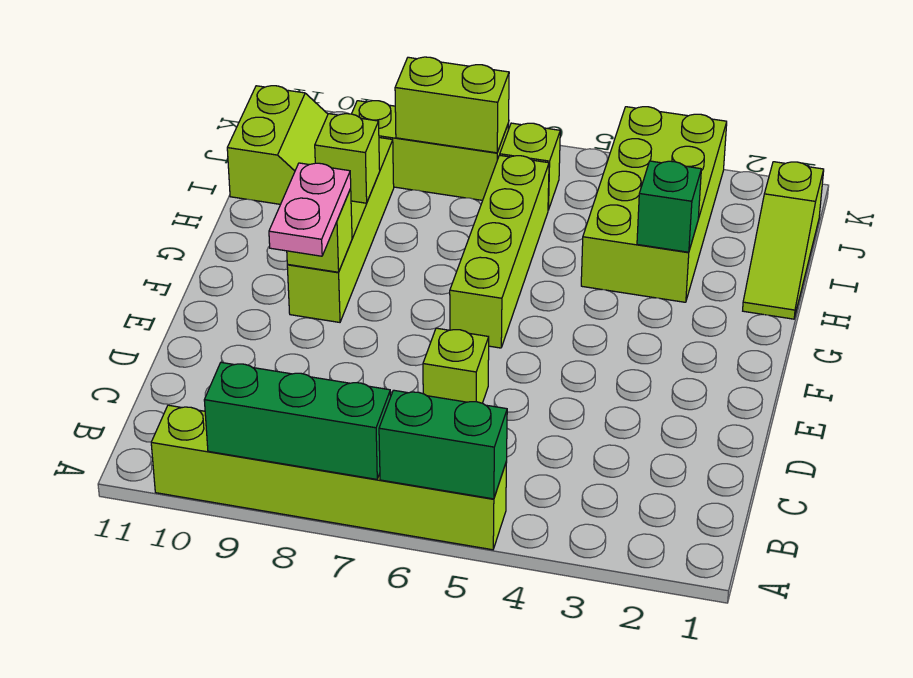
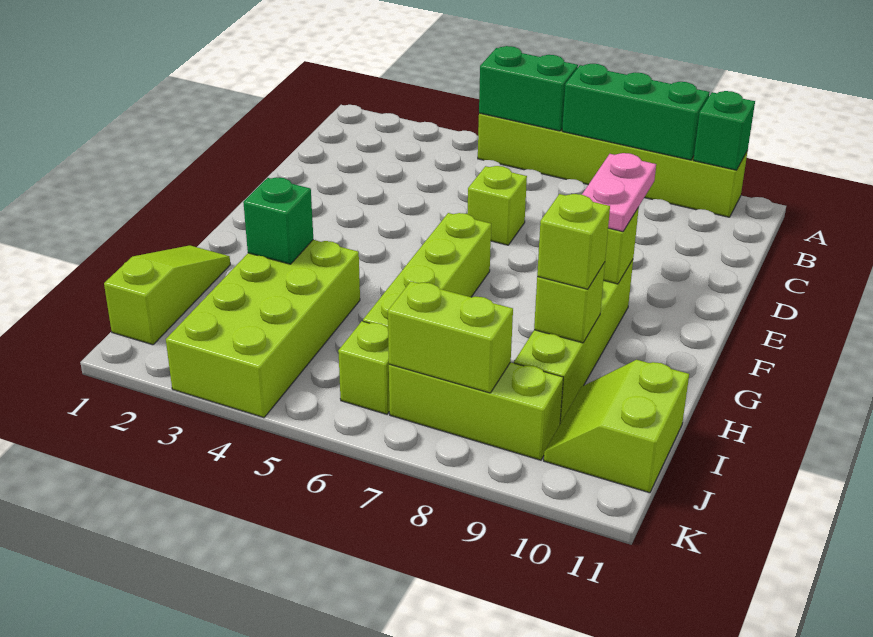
none -> green 1x1 brick [694,91,755,170]
none -> lime 1x1 brick [537,194,610,289]

